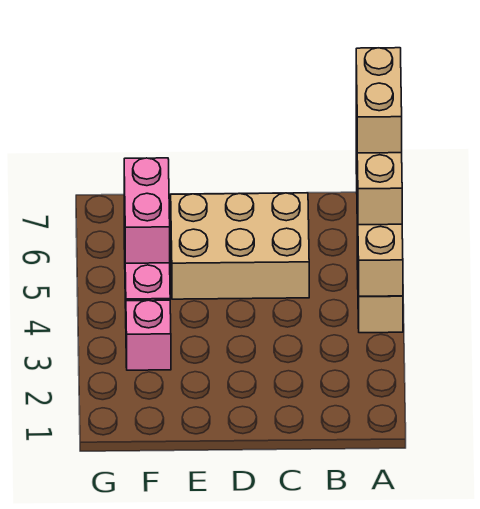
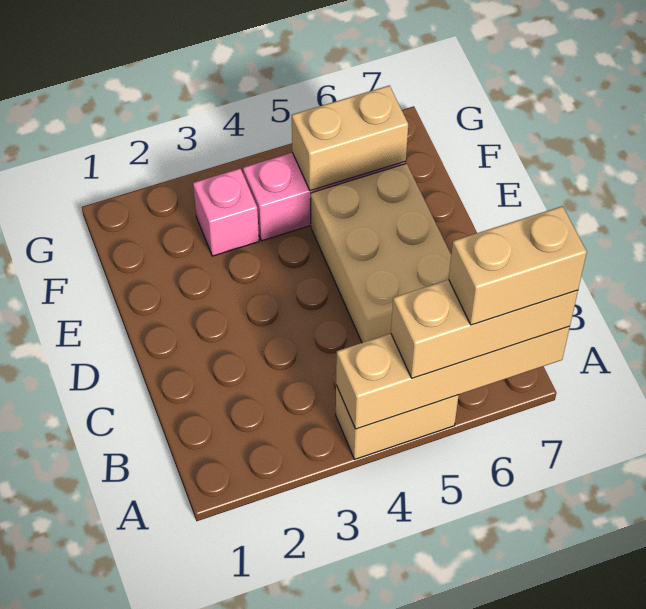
pink 1x2 brick [124,158,170,263] -> tan 1x2 brick [292,86,408,191]

